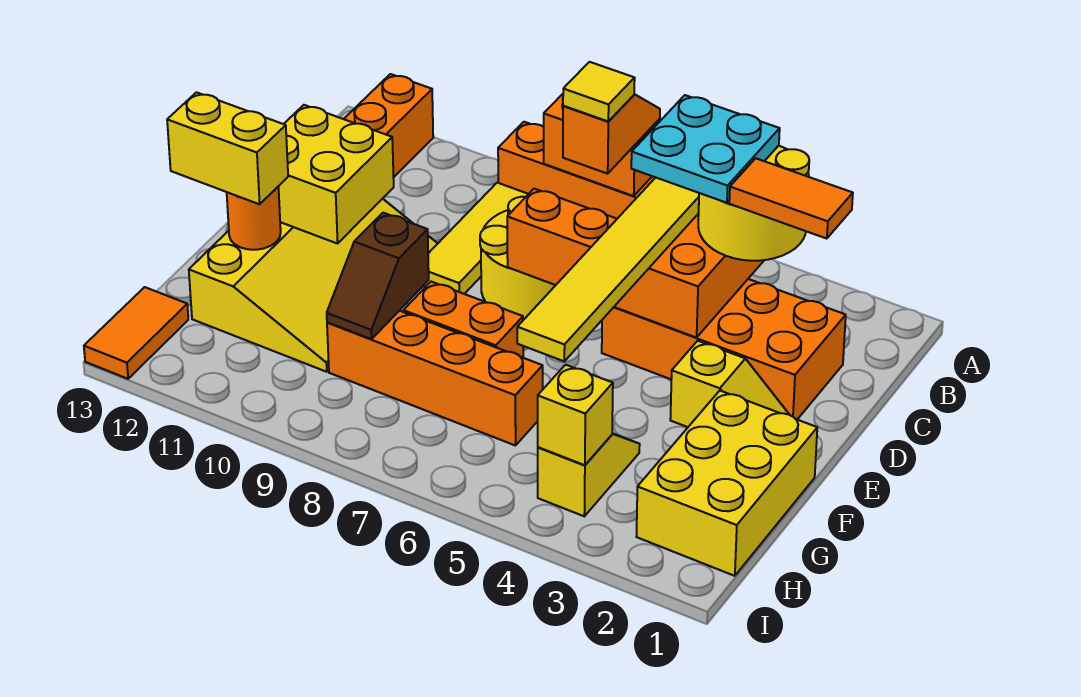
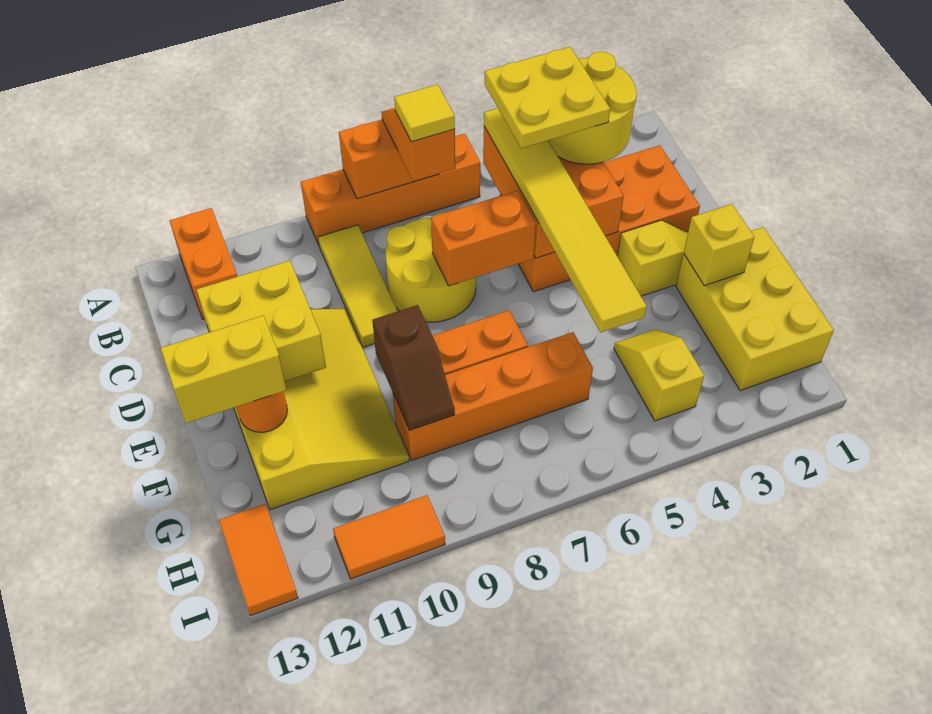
cyan 2x2 plate [631,95,780,203] -> yellow 2x2 plate [485,47,610,148]
orange 1x2 tile [729,158,853,239] -> orange 1x2 tile moved to [333,495,445,579]
yellow 1x1 brick [538,365,613,465] -> yellow 1x1 brick moved to [684,204,754,286]

